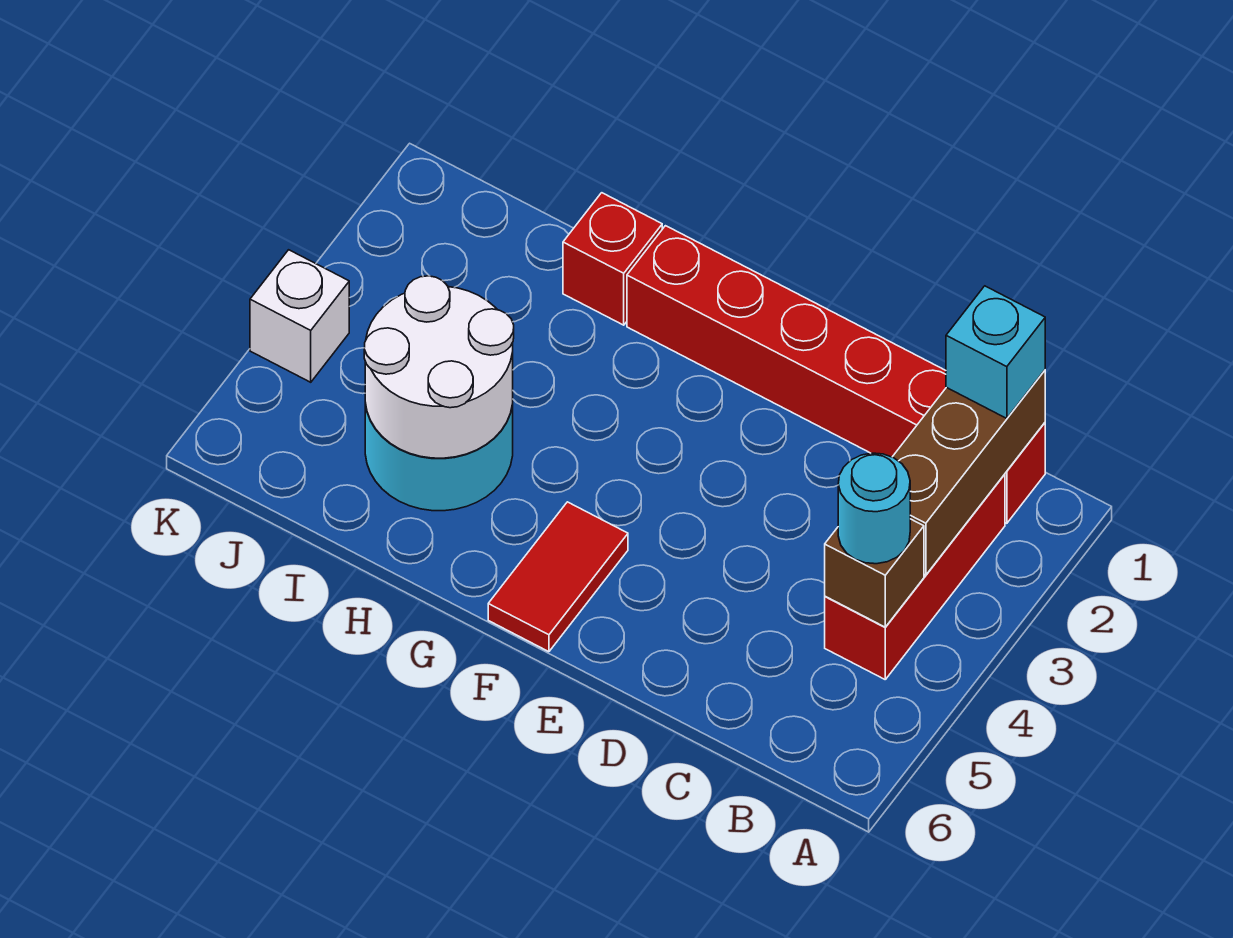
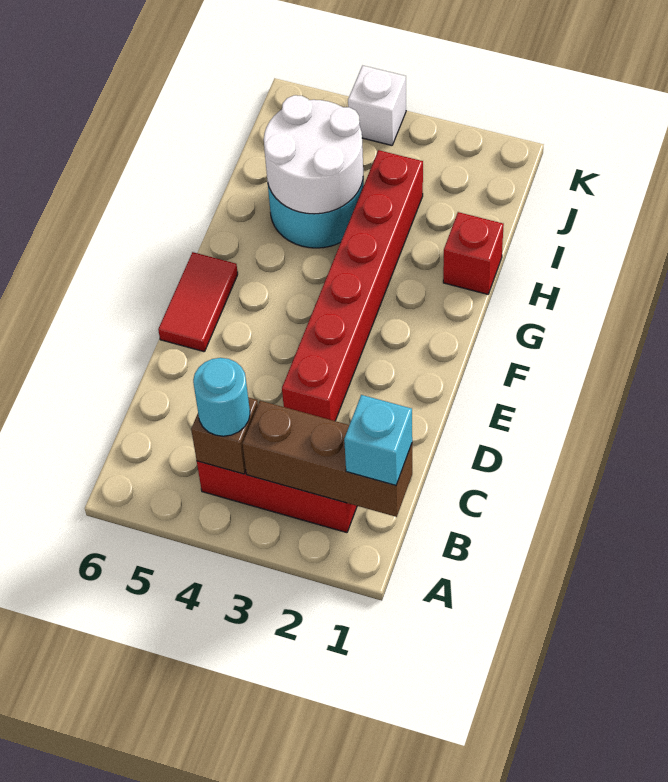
red 1x6 brick [627,226,1045,523] -> red 1x6 brick moved to [282,150,423,421]
red 1x2 tile [488,502,628,652] -> red 1x2 tile turned to [158,252,238,352]

